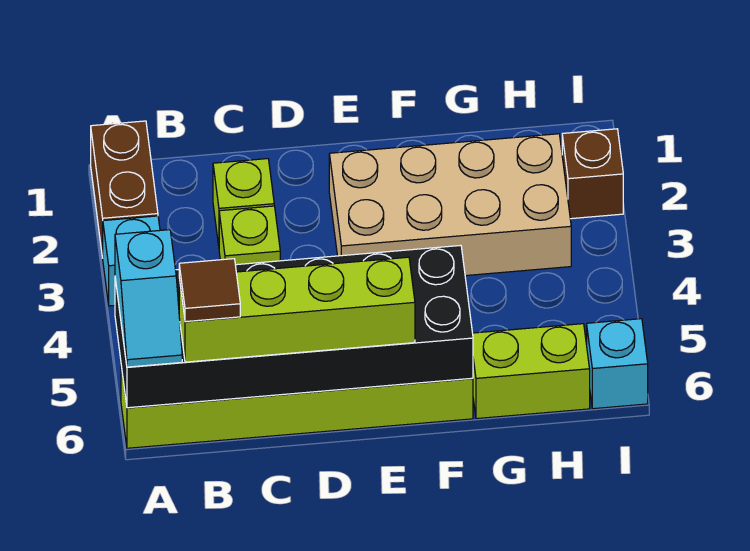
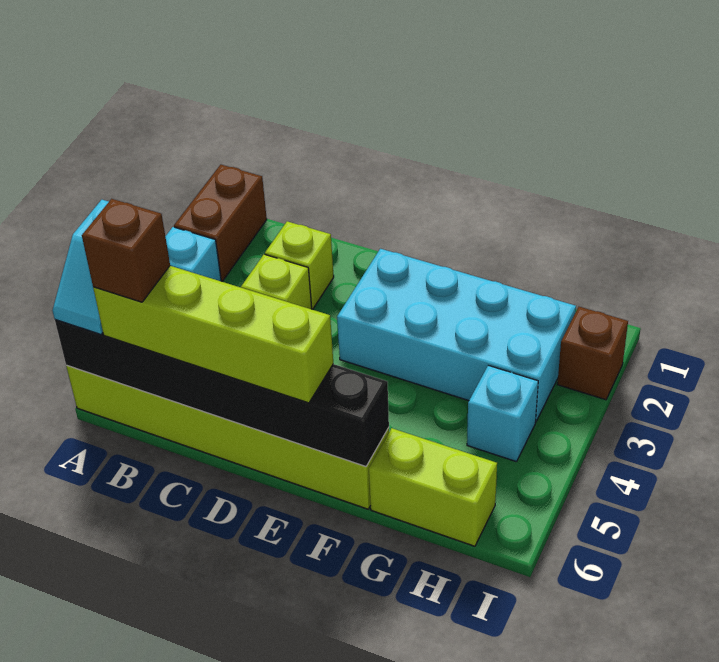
black 2x6 brick [115,245,473,408] -> black 1x6 brick [55,320,389,466]
brown 1x1 tile [179,259,240,322] -> brown 1x1 brick [82,199,170,302]
tan 2x4 brick [329,134,571,276] -> cyan 2x4 brick [337,249,576,422]
cyan 1x1 brick [587,319,648,409] -> cyan 1x1 brick moved to [467,365,538,462]

